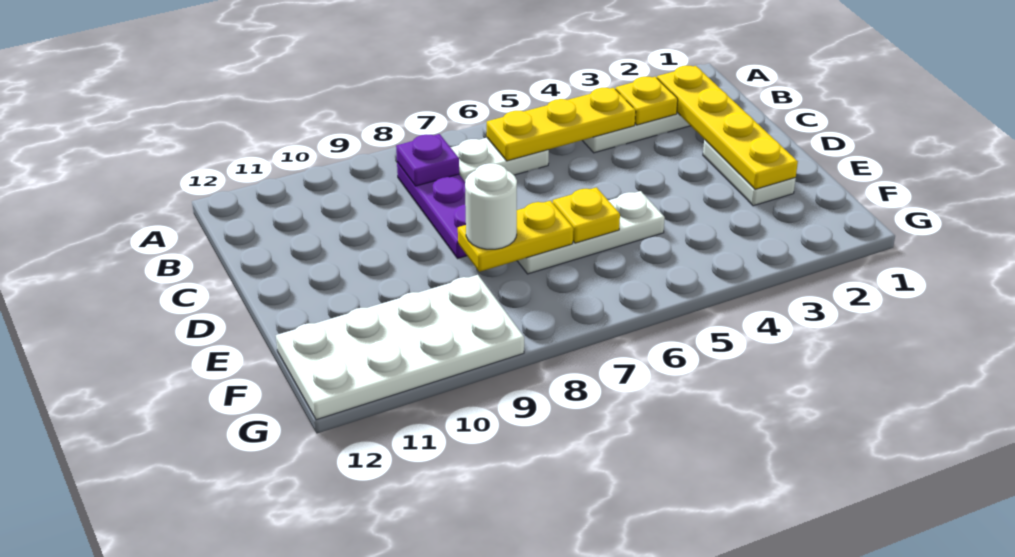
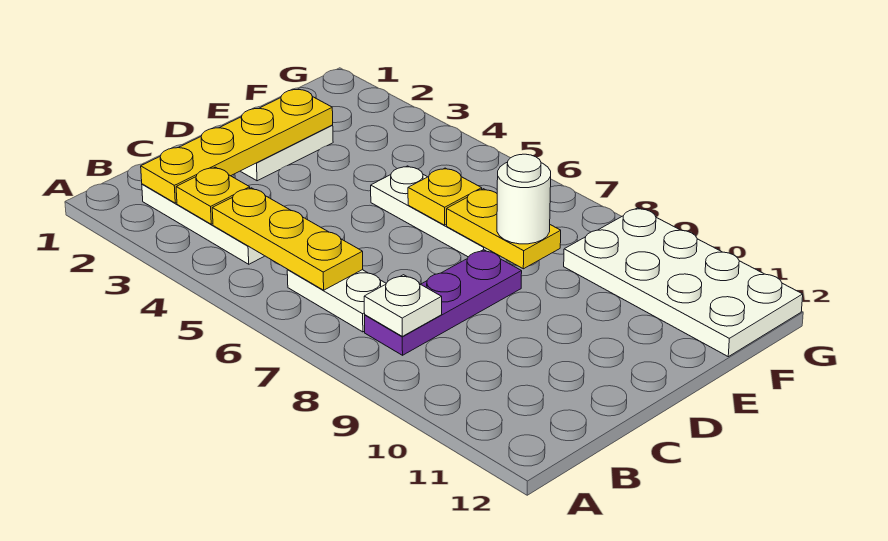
purple 1x1 plate [396,134,459,186] -> white 1x1 plate [364,275,442,336]

